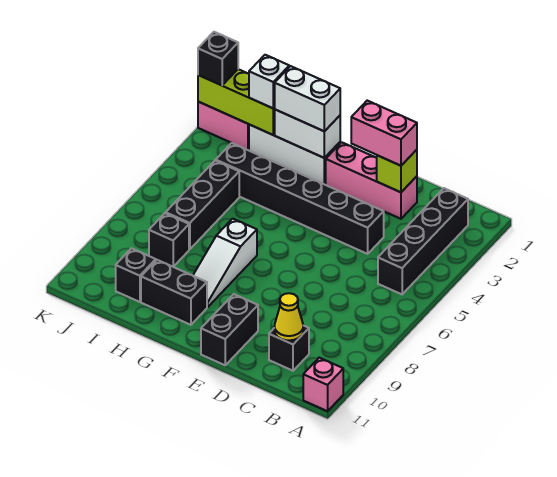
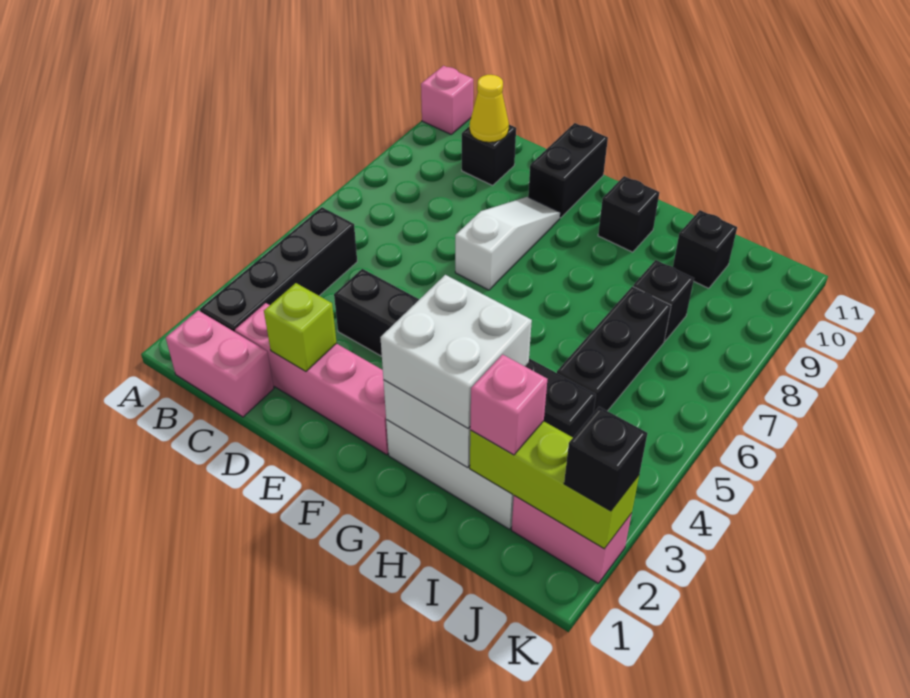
pink 1x3 brick [326,142,417,219] -> pink 1x4 brick [235,303,388,455]
pink 1x2 brick [351,101,417,166] -> pink 1x2 brick moved to [166,310,274,417]
white 1x2 brick [274,66,340,131] -> white 2x2 brick [380,275,532,428]
white 1x3 slope [193,219,257,307] -> white 1x3 slope moved to [455,197,560,290]
black 1x2 brick [141,260,207,325] -> black 1x1 brick [598,176,659,252]
white 1x1 brick [249,55,289,108] -> pink 1x1 brick [470,355,547,455]

